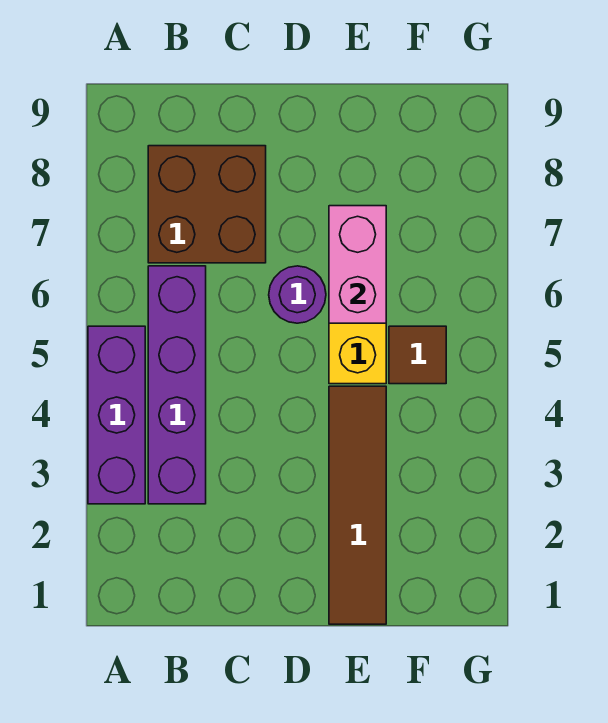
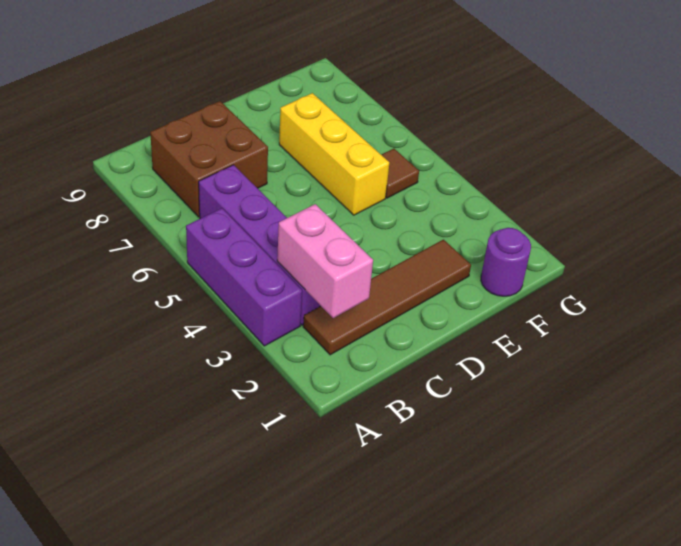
purple 1x1 round brick [269,266,326,323] -> purple 1x1 round brick moved to [481,228,531,296]
brown 1x4 tile [329,386,386,624] -> brown 1x4 tile turned to [303,240,471,355]
pink 1x2 brick [329,206,386,323] -> pink 1x2 brick moved to [277,204,373,318]

